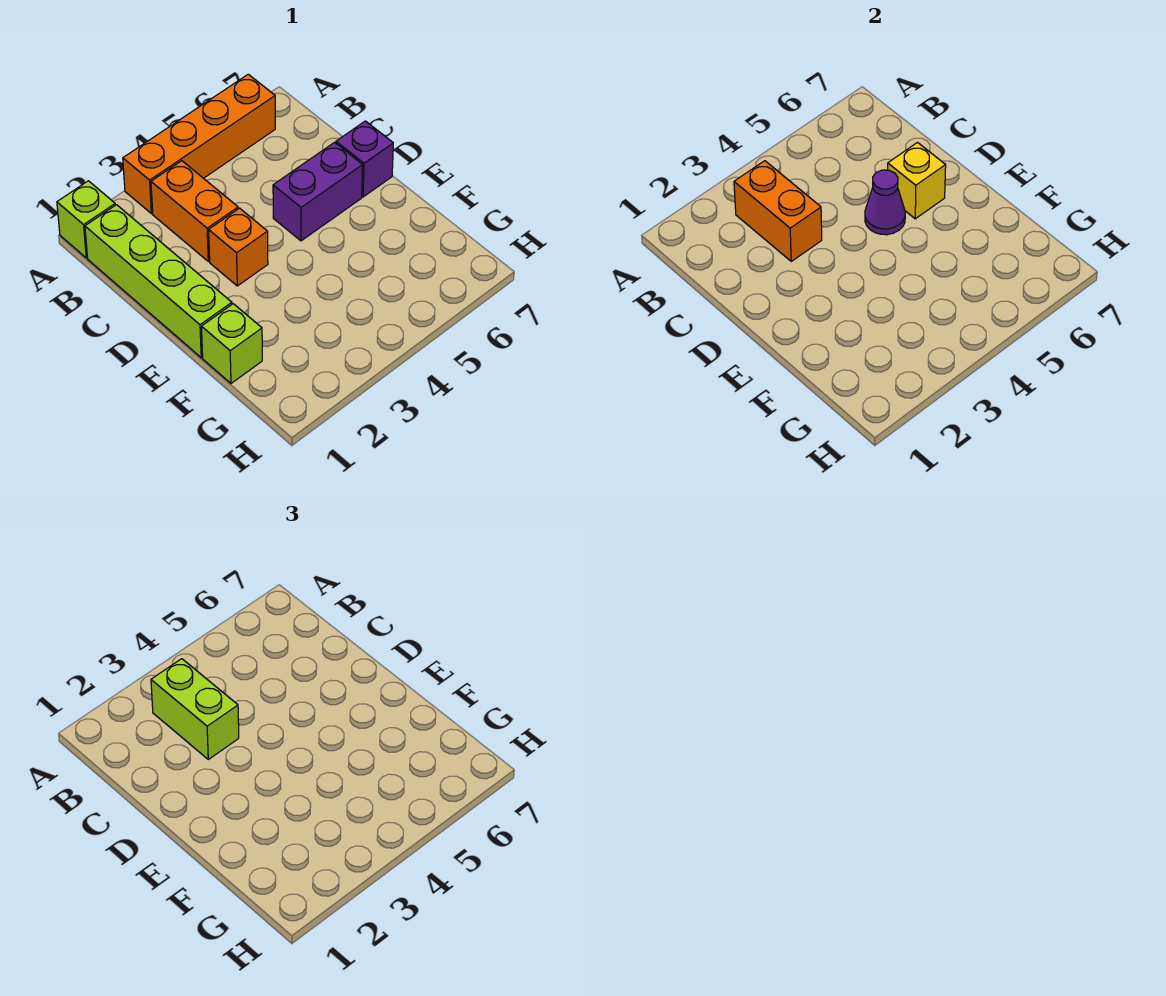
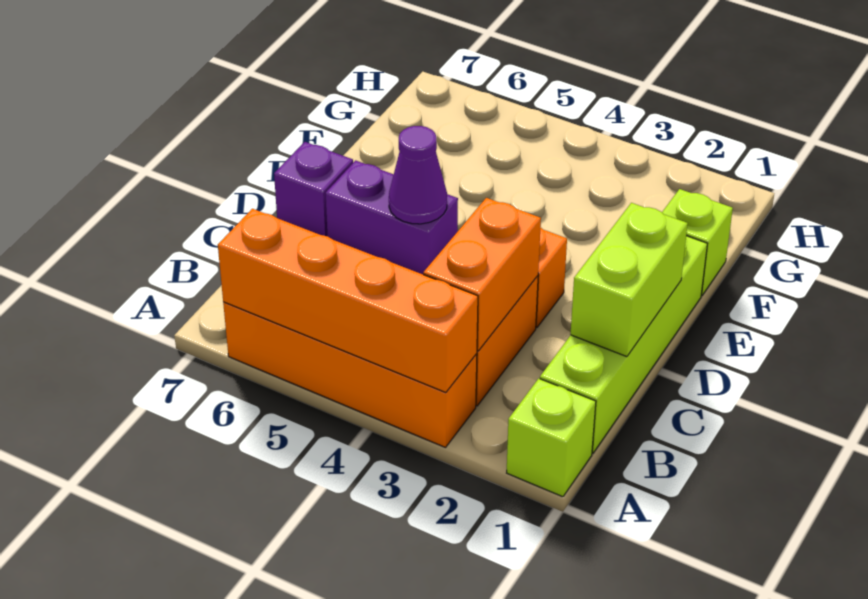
none -> orange 1x4 brick [218,209,478,393]
lime 1x2 brick [151,659,239,759] -> lime 1x2 brick moved to [570,203,688,357]
yellow 1x1 brick [888,143,946,219] -> none

